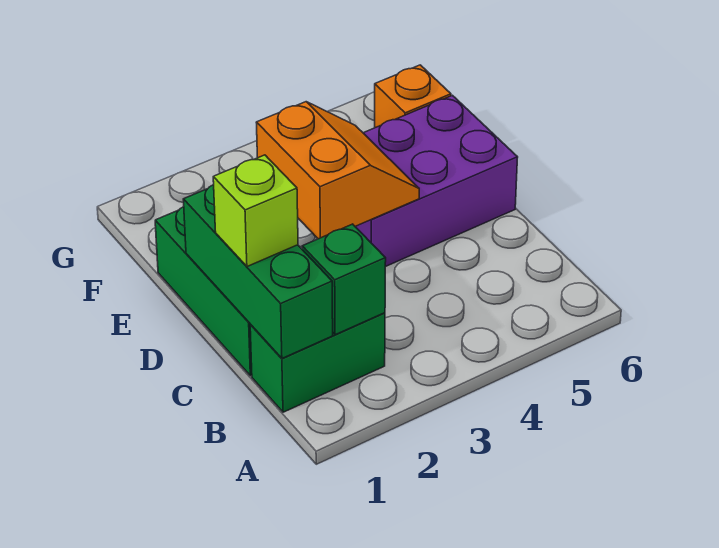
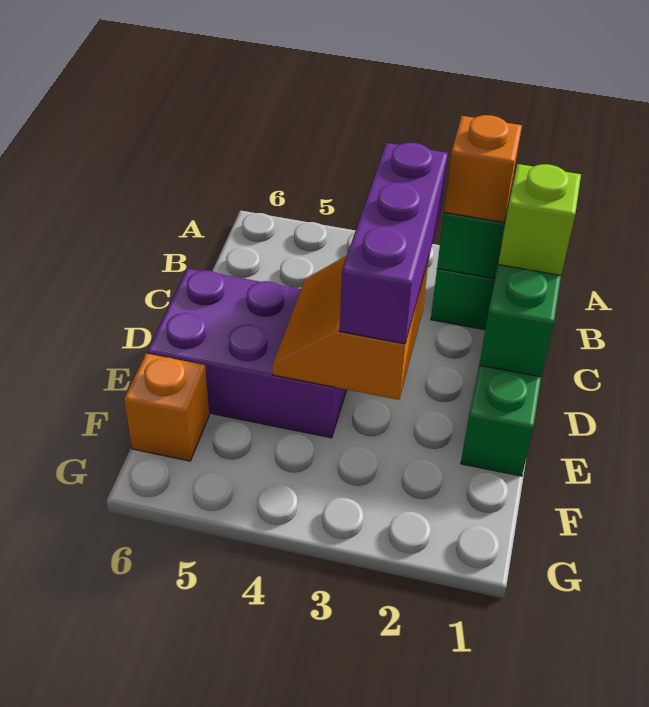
none -> orange 1x1 brick [444,115,522,222]
none -> purple 1x3 brick [339,143,448,344]

